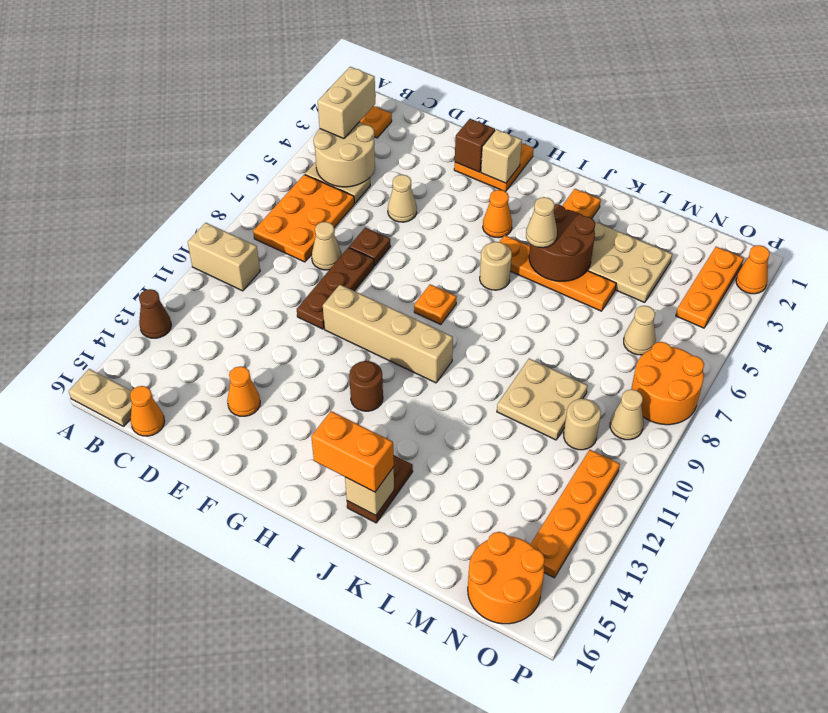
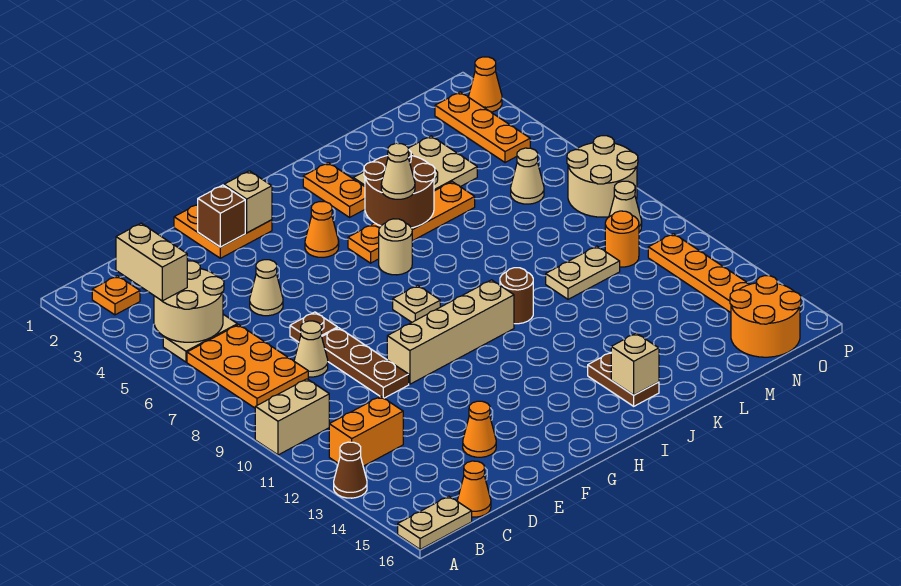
orange 1x1 plate [414,284,457,325] -> tan 1x1 plate [393,285,440,322]
brown 1x1 round brick [349,361,383,411] -> brown 1x1 round brick moved to [500,268,533,324]
orange 1x2 brick [311,411,394,492] -> orange 1x2 brick moved to [329,396,403,466]
tan 2x2 plate [497,359,588,440] -> tan 1x2 plate [546,246,620,299]
tan 1x1 round brick [564,399,601,450] -> orange 1x1 round brick [605,211,639,267]
orange 2x2 round brick [631,342,704,425] -> tan 2x2 round brick [567,136,638,217]

